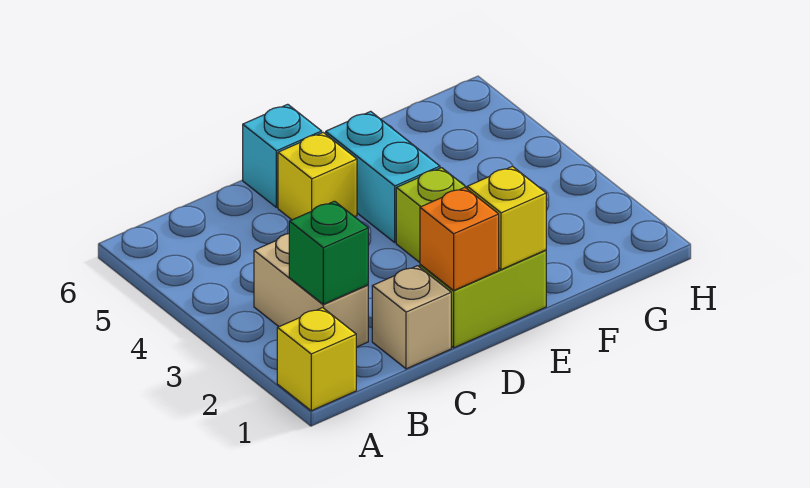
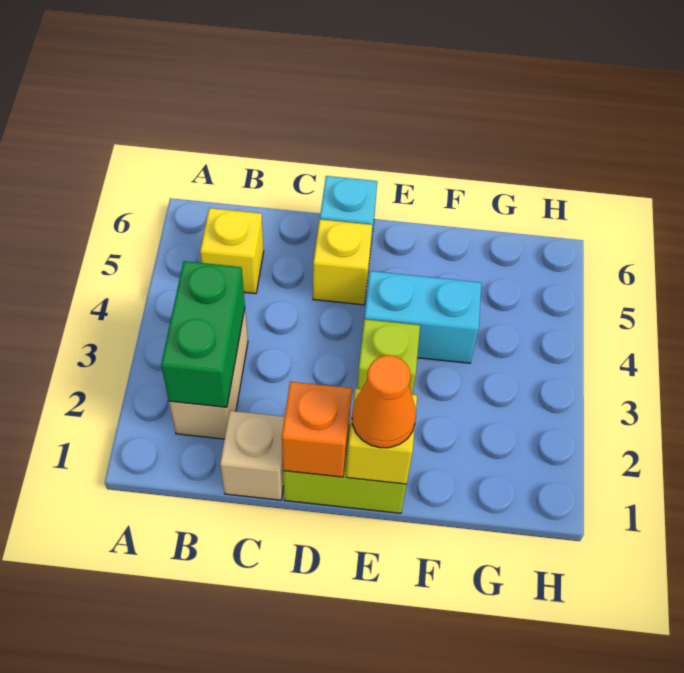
yellow 1x1 brick [277,308,356,411] -> yellow 1x1 brick moved to [200,208,264,294]
green 1x1 brick [289,201,368,304] -> green 1x2 brick [161,261,245,407]
none -> orange 1x1 cone [352,355,416,448]
cyan 1x2 brick [326,111,440,243] -> cyan 1x2 brick turned to [364,271,481,363]

